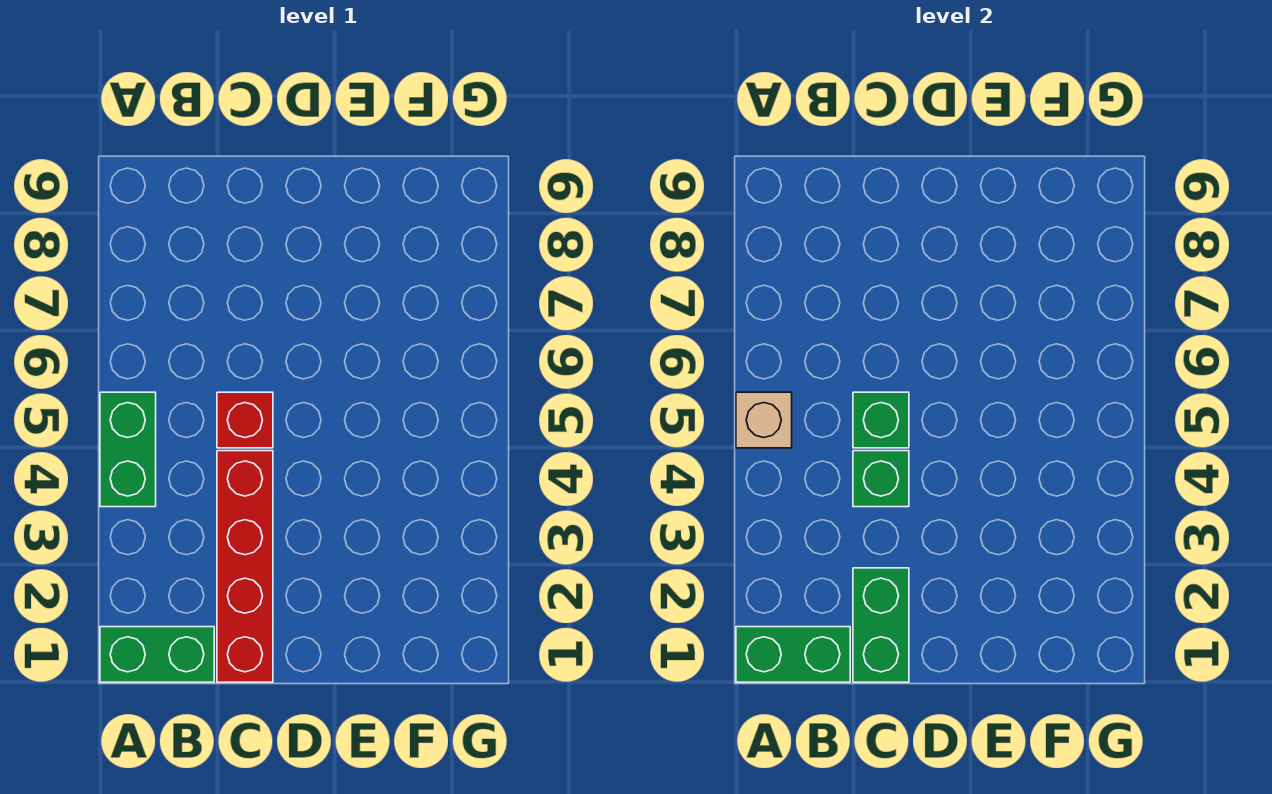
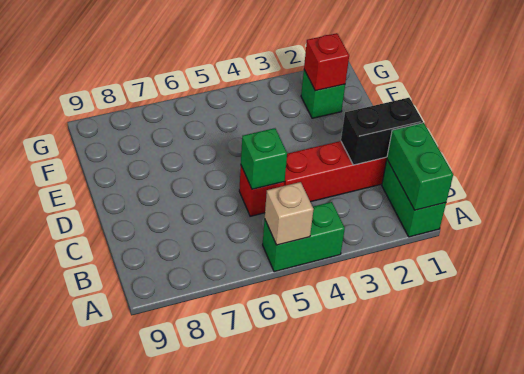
green 1x2 brick [853,568,909,682] -> black 1x2 brick [341,98,423,165]
green 1x1 brick [853,451,909,507] -> green 1x1 brick moved to [301,70,345,118]
none -> red 1x1 brick [304,33,349,91]

